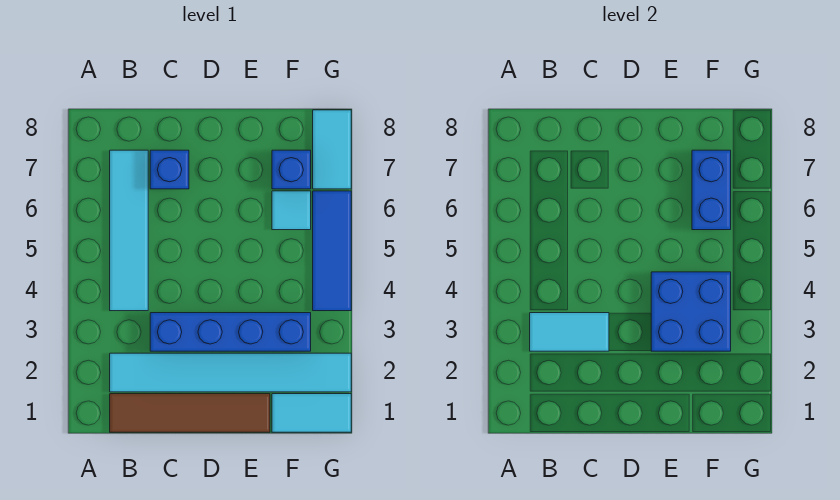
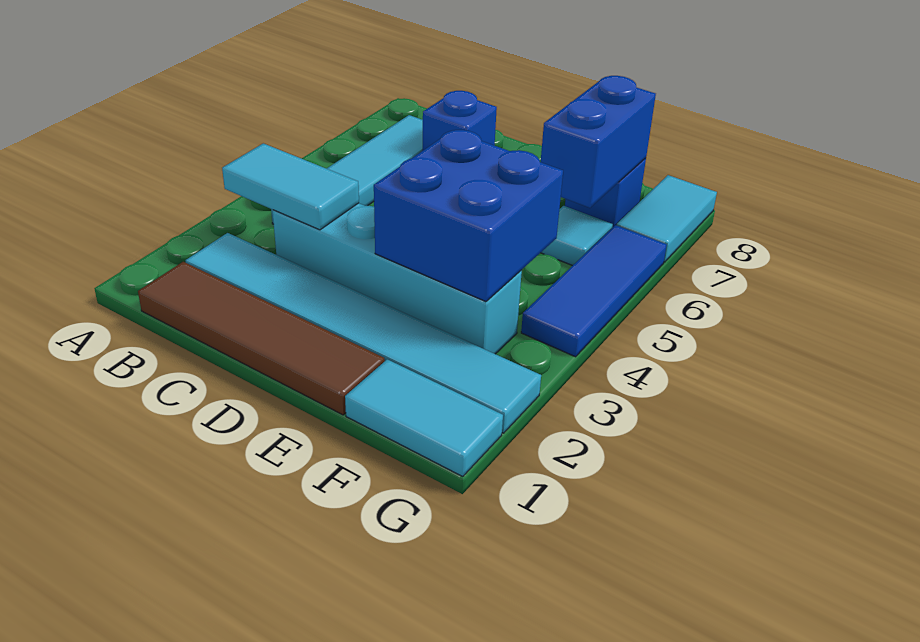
blue 1x4 brick [150,313,311,351] -> cyan 1x4 brick [272,203,522,354]

